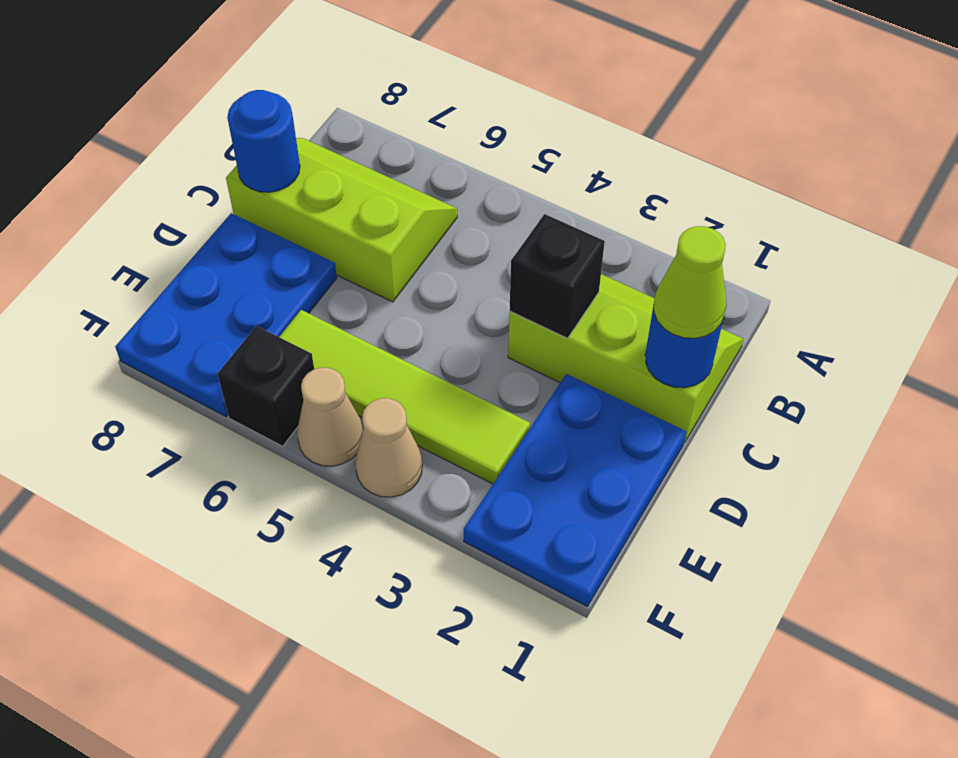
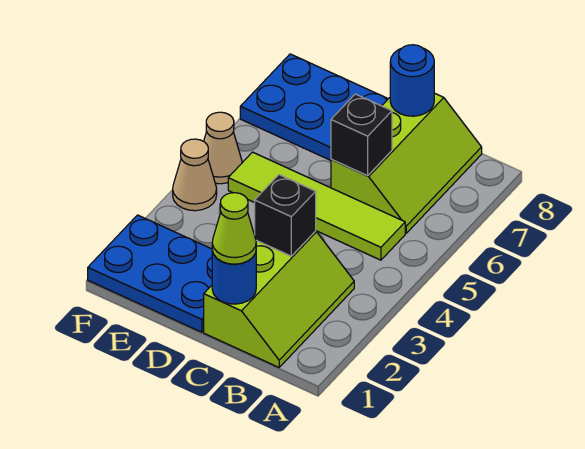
lime 1x4 tile [280,310,530,484] -> lime 1x4 tile turned to [228,152,405,260]
black 1x1 brick [218,326,314,446] -> black 1x1 brick moved to [331,94,392,176]

